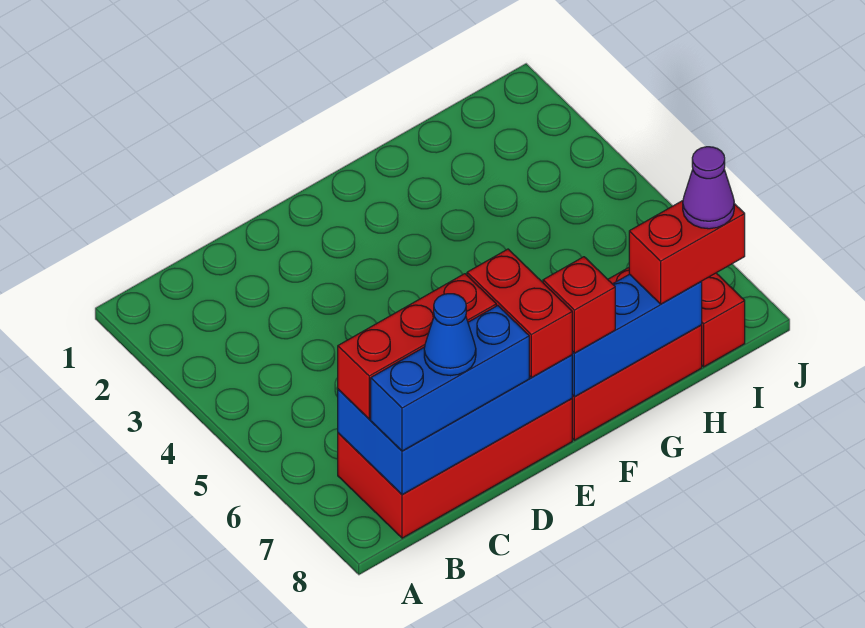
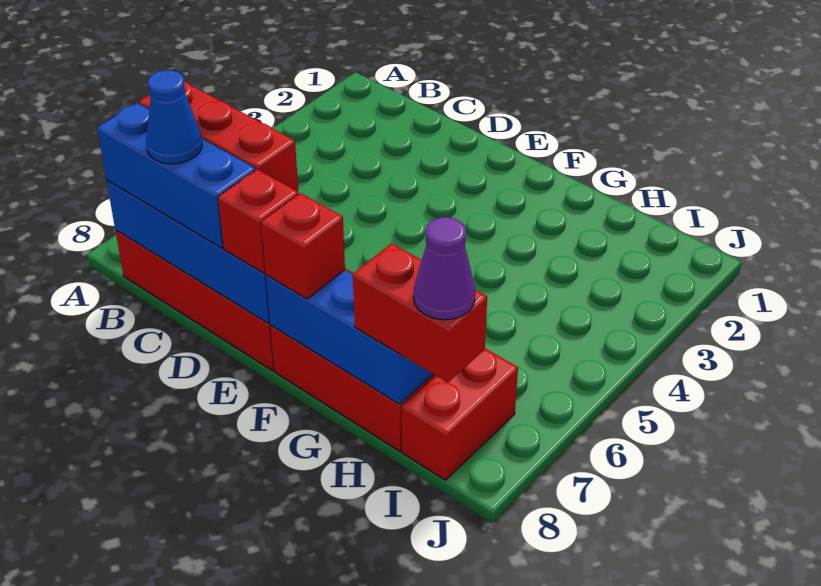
red 1x2 brick [467,249,572,378] -> red 1x1 brick [218,169,298,273]

